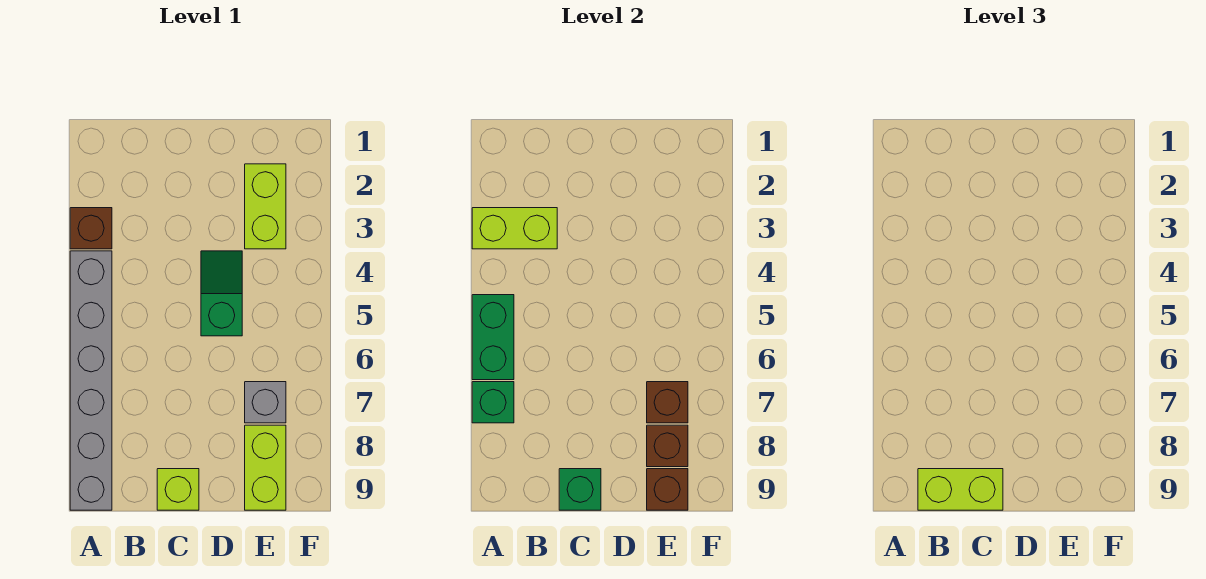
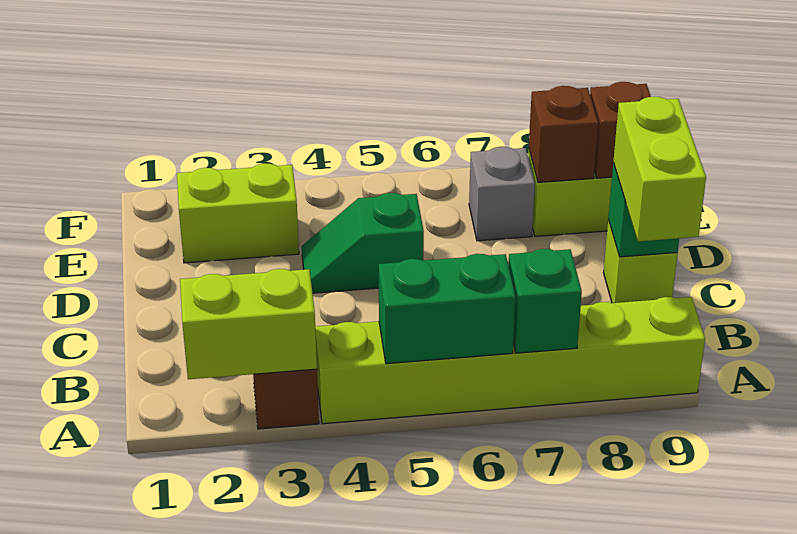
lime 1x2 brick [472,208,557,249] -> lime 1x2 brick turned to [180,269,317,379]
grey 1x6 brick [70,251,112,510] -> lime 1x6 brick [315,297,705,424]
brown 1x1 brick [647,382,688,423] -> none

